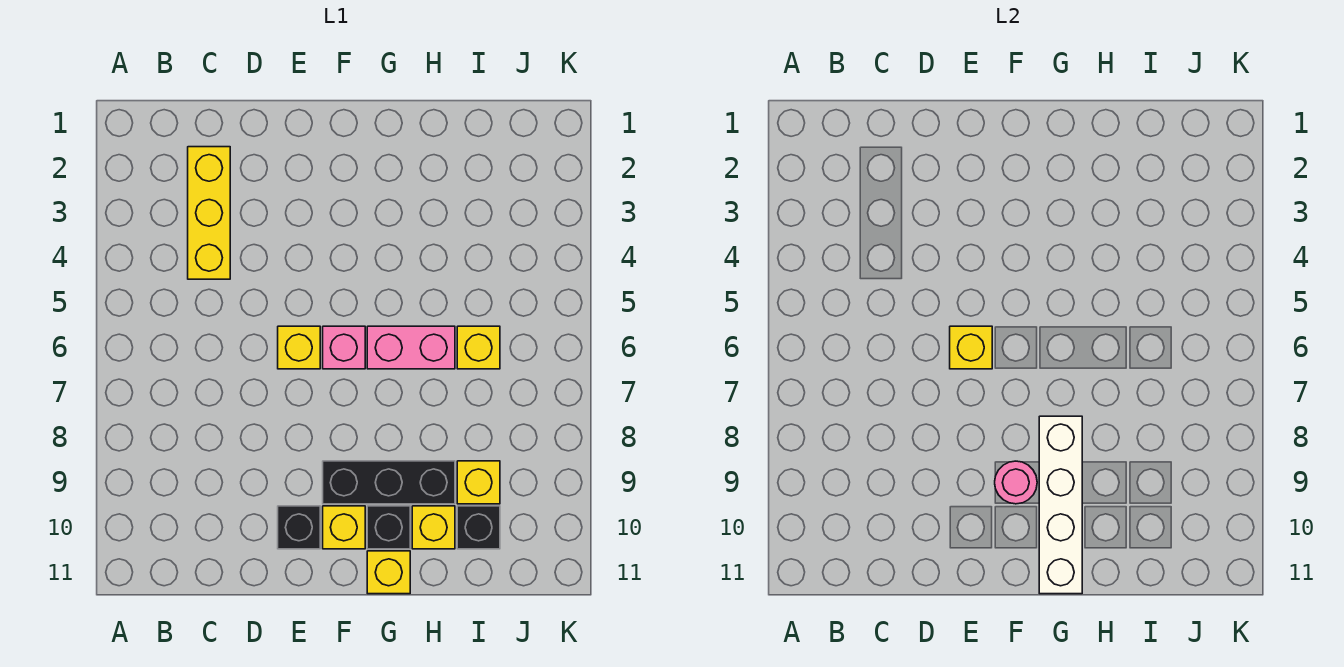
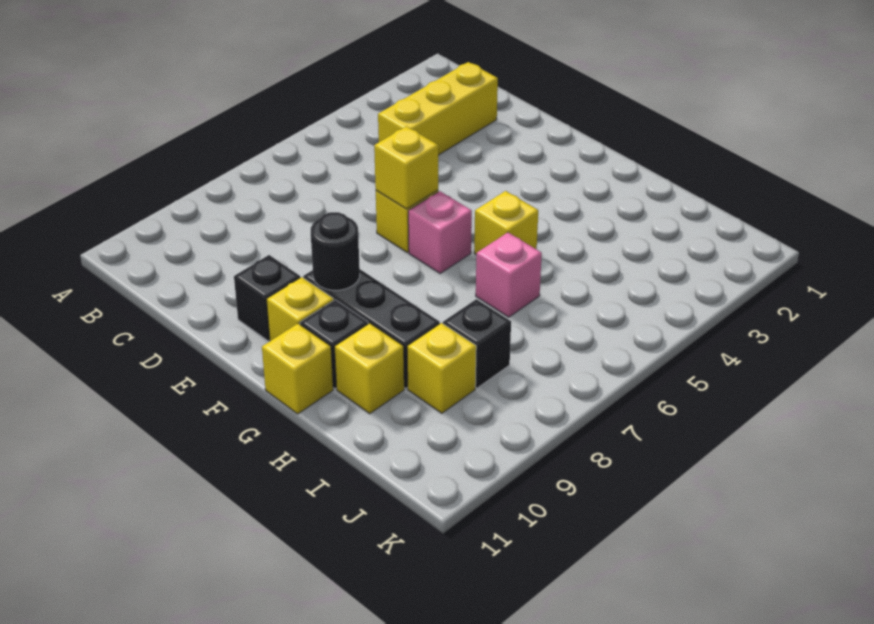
pink 1x1 round brick [995,461,1037,504] -> black 1x1 round brick [311,212,360,290]
pink 1x2 brick [367,326,455,369] -> pink 1x1 brick [476,233,542,317]
white 1x4 brick [1039,416,1082,594] -> none
yellow 1x1 brick [457,326,500,369] -> yellow 1x1 brick moved to [474,191,538,254]
black 1x1 brick [457,506,500,549] -> black 1x1 brick moved to [443,299,511,388]

